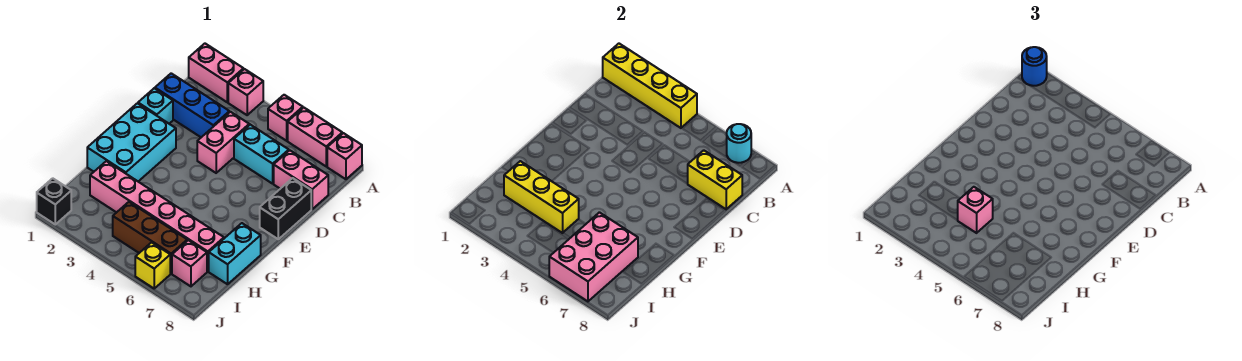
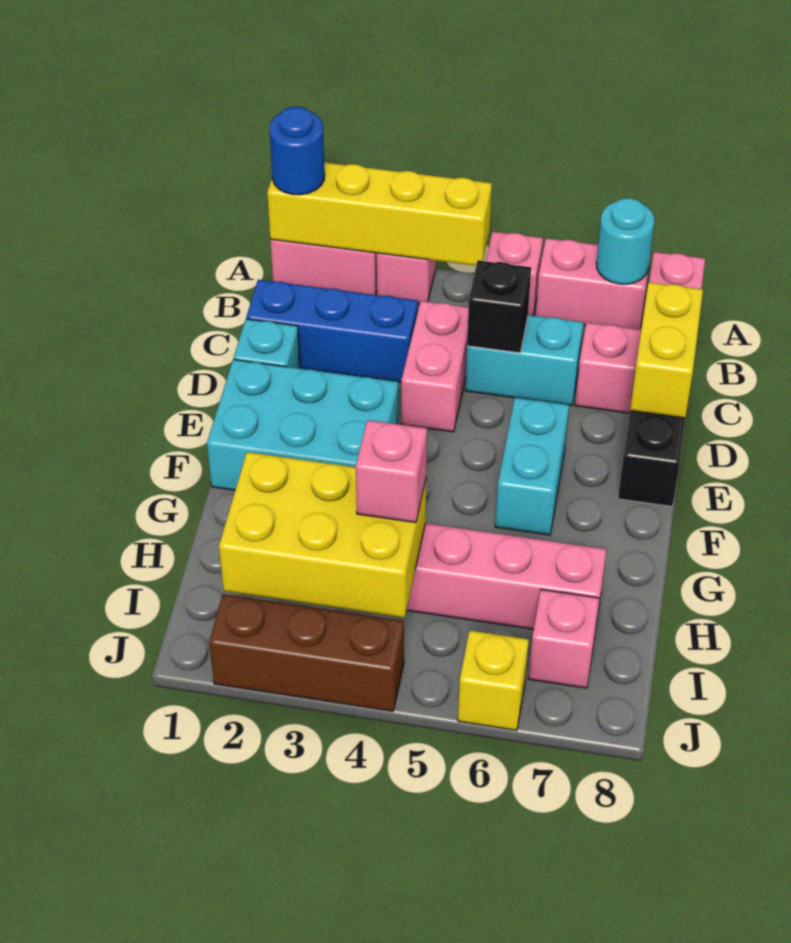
yellow 1x2 brick [688,150,742,209] -> yellow 1x2 brick turned to [630,282,703,418]
cyan 2x3 brick [87,103,176,181] -> cyan 2x3 brick turned to [207,360,398,490]
cyan 1x2 brick [209,223,261,284] -> cyan 1x2 brick moved to [495,398,569,535]
yellow 1x3 brick [504,161,579,233] -> yellow 2x3 brick [219,452,426,618]
pink 2x3 brick [549,212,638,301] -> none
brown 1x3 brick [113,202,187,274] -> brown 1x3 brick moved to [209,594,404,711]
black 1x1 brick [37,178,71,224] -> black 1x1 brick moved to [467,260,531,353]

